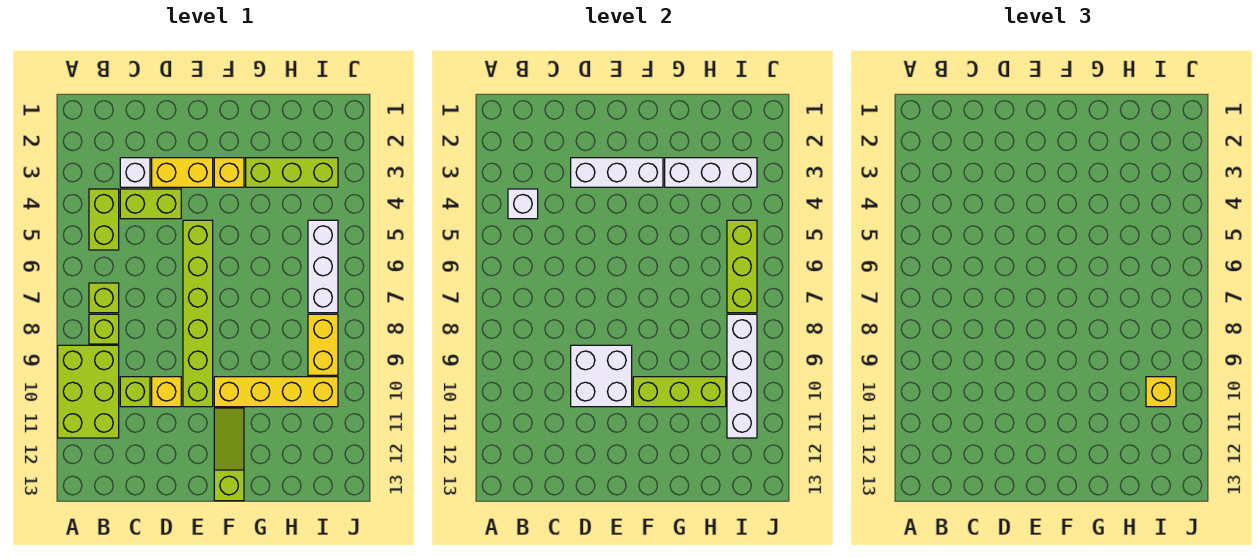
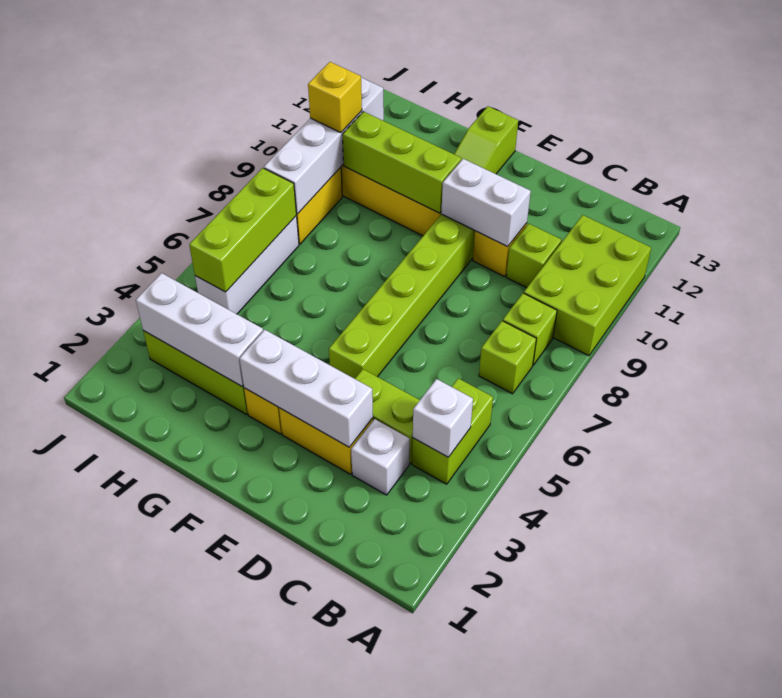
white 2x2 brick [571,345,632,407] -> white 1x2 brick [441,159,531,247]

